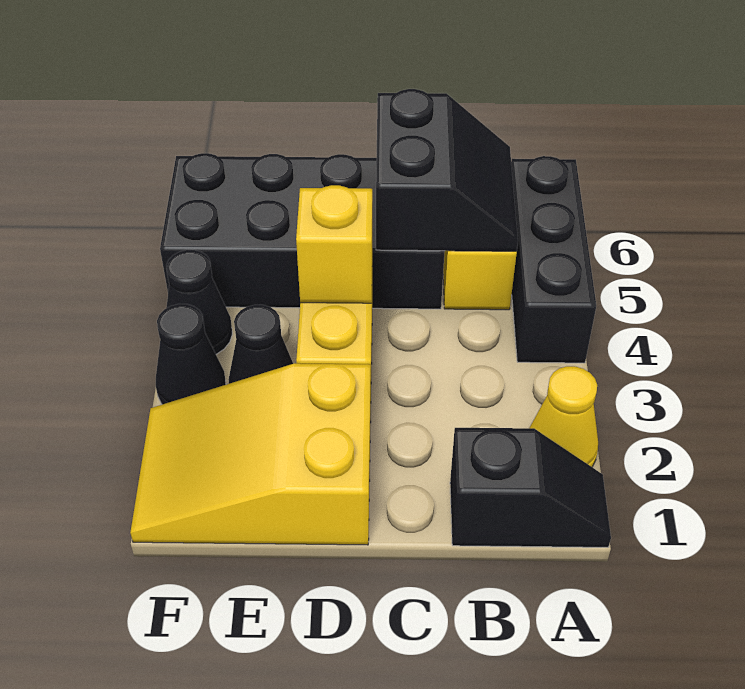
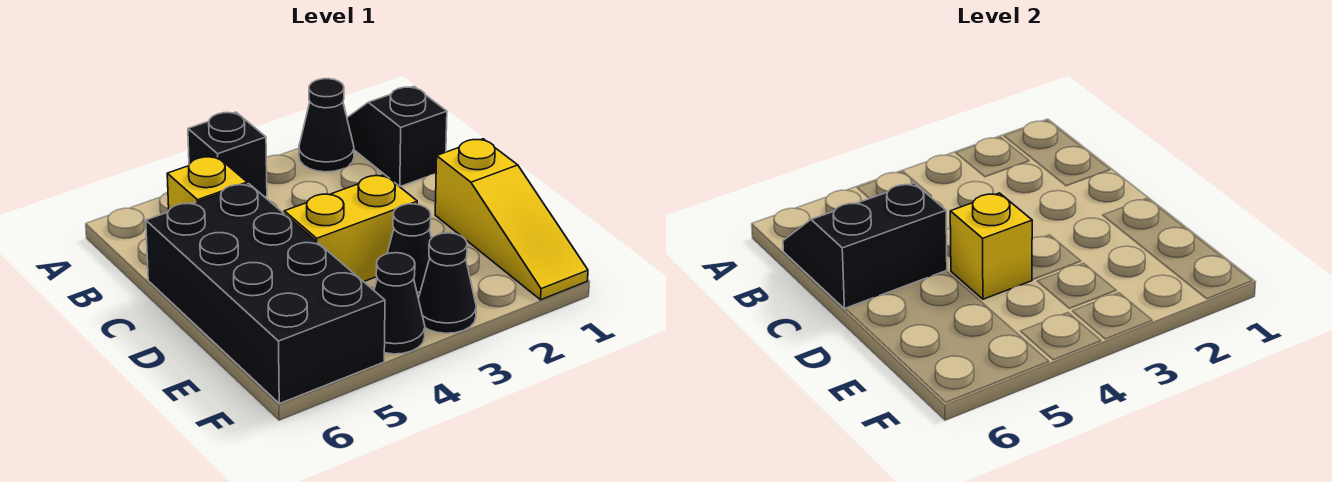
yellow 1x1 cone [530,366,598,467] -> black 1x1 cone [299,79,354,172]
black 1x3 brick [511,156,596,363] -> black 1x1 brick [188,112,267,197]
yellow 2x3 slope [130,363,371,545] -> yellow 1x3 slope [435,139,588,300]

